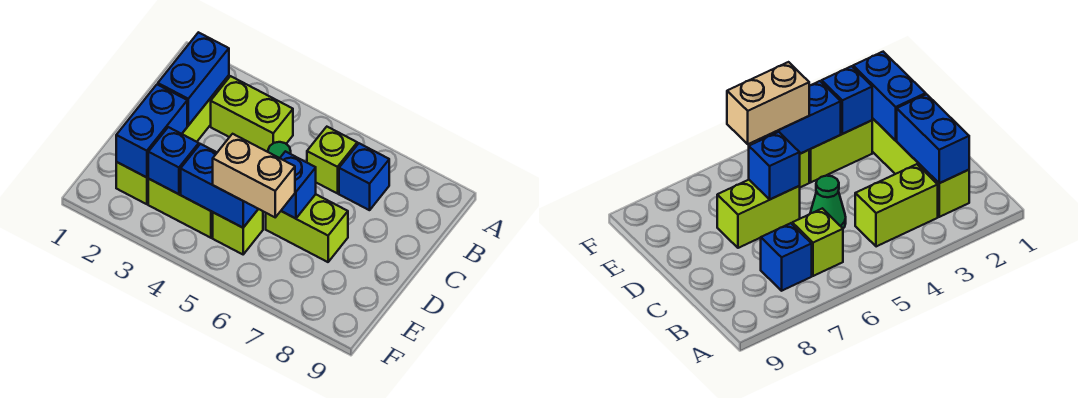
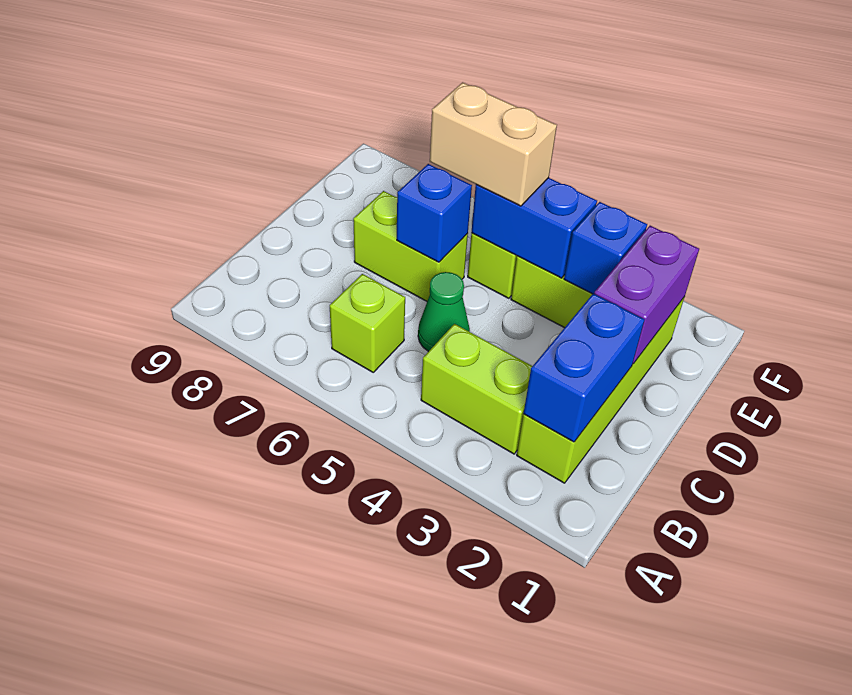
blue 1x1 brick [339,143,389,210] -> none
blue 1x2 brick [116,85,187,177] -> purple 1x2 brick [594,226,699,364]

